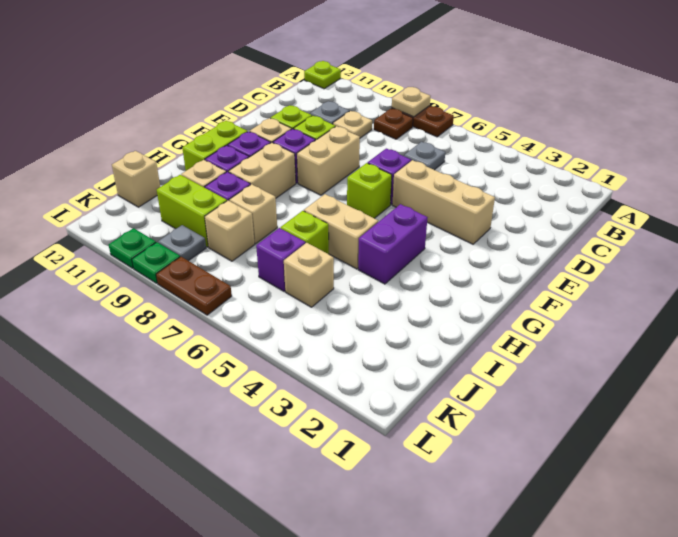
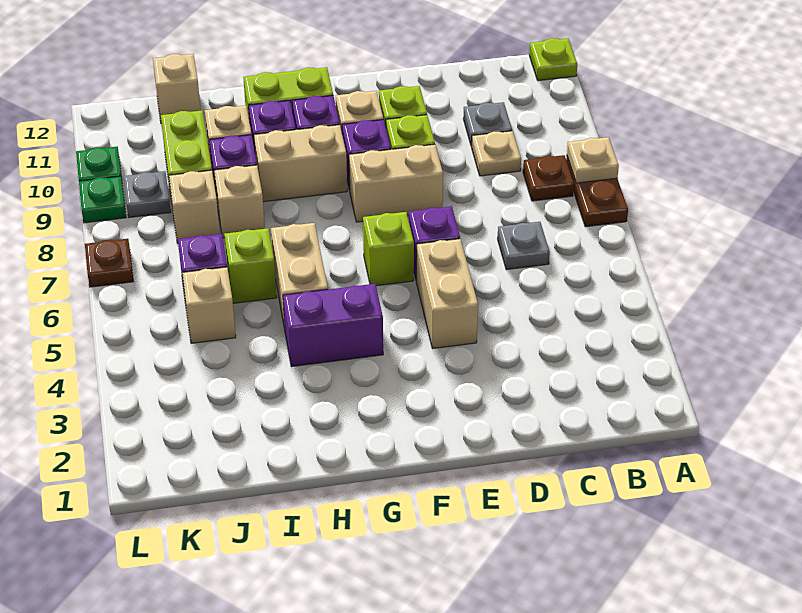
tan 1x3 brick [392,160,495,244] -> tan 1x2 brick [416,239,478,348]
brown 1x2 plate [156,257,232,315] -> brown 1x1 plate [85,239,134,287]

